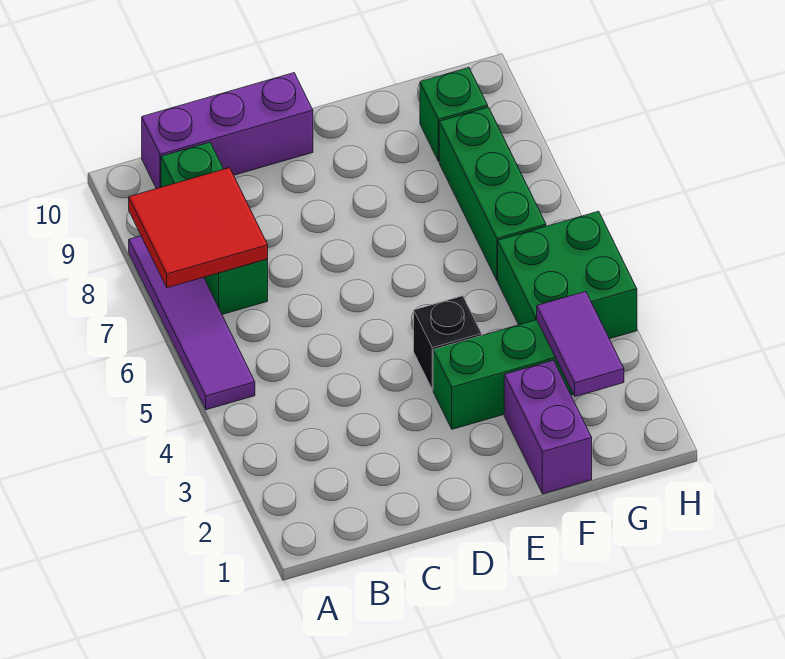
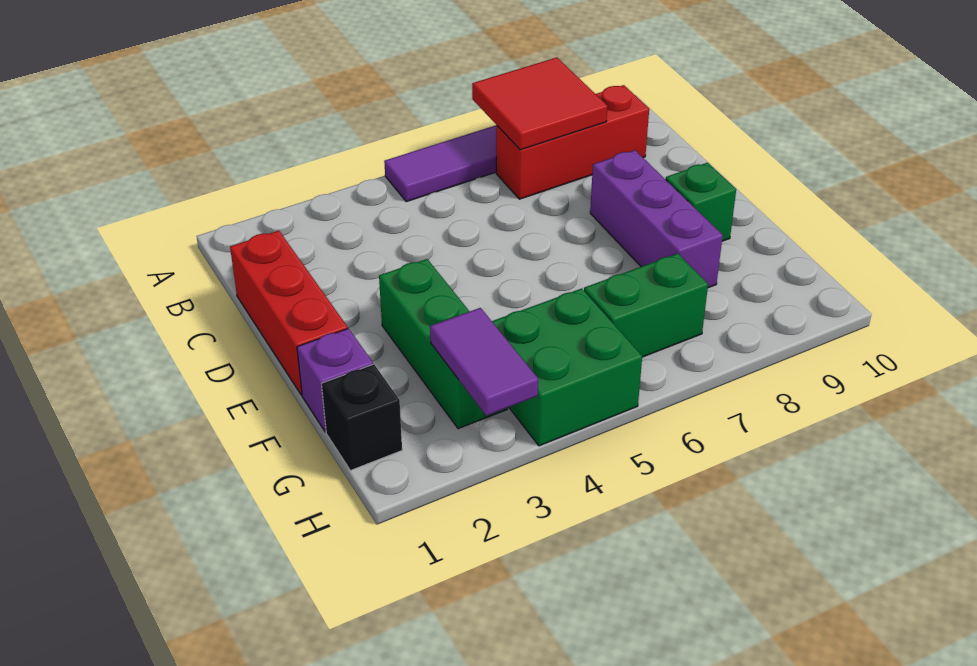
green 1x3 brick [161,142,268,314] -> red 1x3 brick [496,85,649,199]
purple 1x3 brick [142,73,313,189] -> purple 1x3 brick moved to [590,150,723,288]
none -> red 1x3 brick [230,231,348,395]
black 1x1 brick [414,296,482,390] -> black 1x1 brick moved to [322,364,402,470]
purple 1x2 brick [504,360,592,494] -> purple 1x1 brick [297,328,373,432]
purple 1x2 tile [537,291,624,397] -> purple 1x2 tile turned to [430,308,538,416]
green 1x3 brick [439,107,546,280] -> green 1x2 brick [584,253,708,357]
green 1x1 brick [420,68,488,161] -> green 1x1 brick moved to [665,163,736,241]

